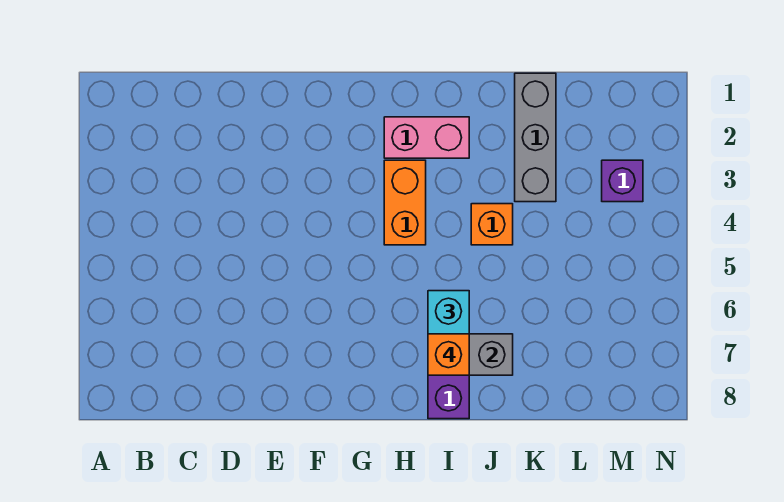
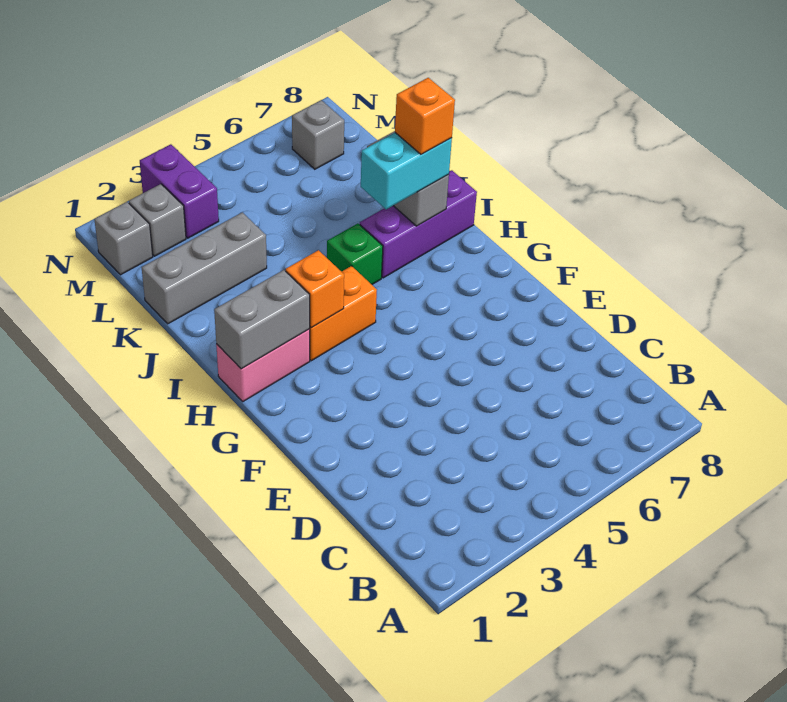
none -> grey 1x2 brick [214,270,310,369]
pink 1x2 brick [384,117,469,158] -> pink 1x2 brick turned to [216,329,310,401]
none -> green 1x1 brick [327,223,383,284]
orange 1x1 brick [471,204,513,245] -> orange 1x1 brick moved to [286,250,344,328]
none -> grey 1x1 brick [94,202,153,275]
none -> grey 1x1 brick [129,184,186,256]
purple 1x1 brick [602,160,643,202] -> purple 1x2 brick [140,144,219,238]
none -> grey 1x1 brick [292,100,344,169]

